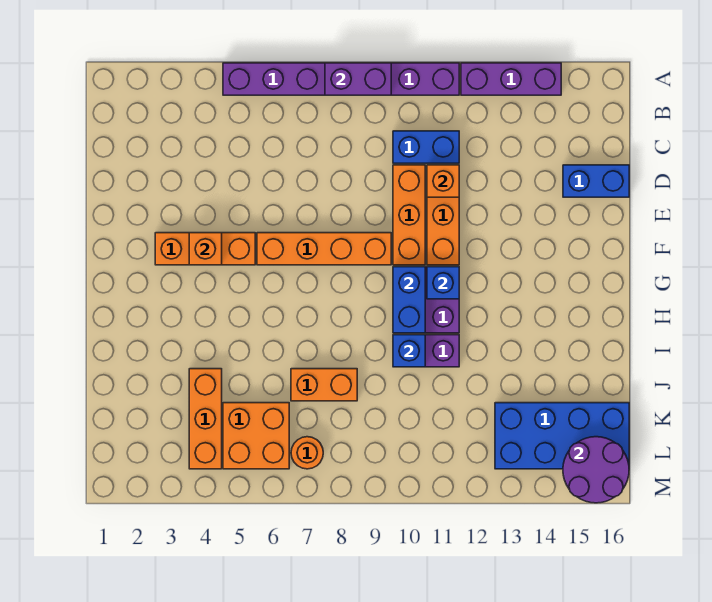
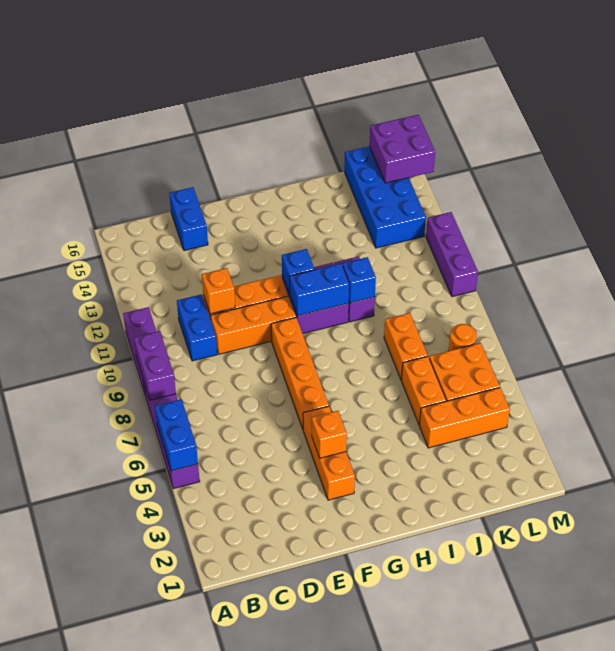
none -> blue 1x2 brick [155,399,198,471]
purple 1x3 brick [461,63,561,95] -> purple 1x3 brick moved to [426,212,478,297]
none -> orange 1x2 brick [401,356,446,425]
purple 2x2 round brick [563,437,629,503] -> purple 2x2 brick [369,115,435,183]

